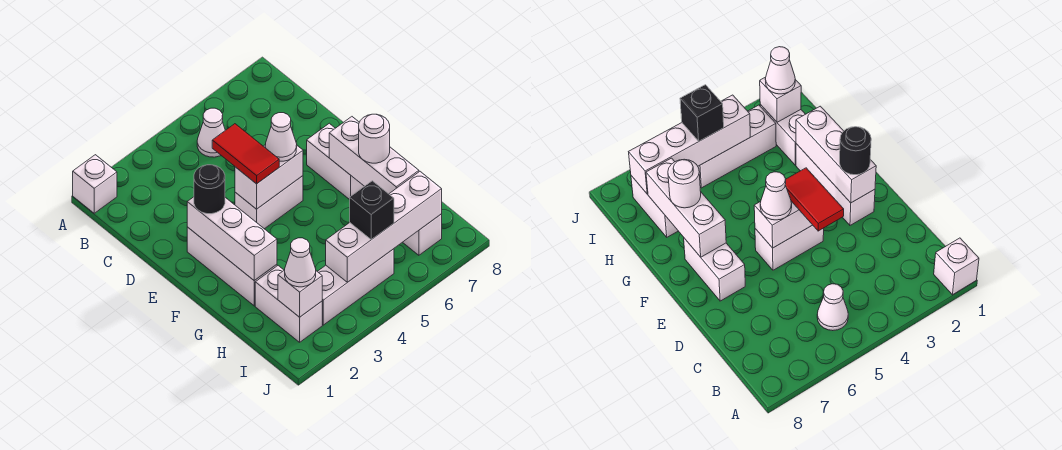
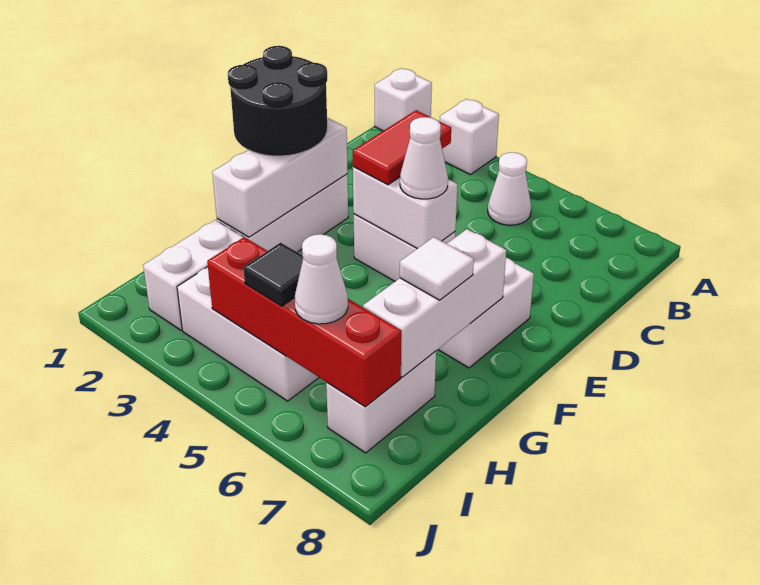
black 1x1 round brick [194,165,225,214] -> black 2x2 round brick [228,46,327,156]
white 1x1 round brick [359,114,390,163] -> white 1x1 tile [400,237,474,300]
white 1x1 brick [278,270,322,317] -> white 1x1 brick moved to [440,99,499,175]
white 1x1 cone [285,238,316,287] -> white 1x1 cone moved to [295,234,348,324]
white 1x4 brick [326,172,442,282] -> red 1x4 brick [207,237,401,407]
black 1x1 brick [350,181,394,240] -> black 1x1 tile [243,243,303,306]

